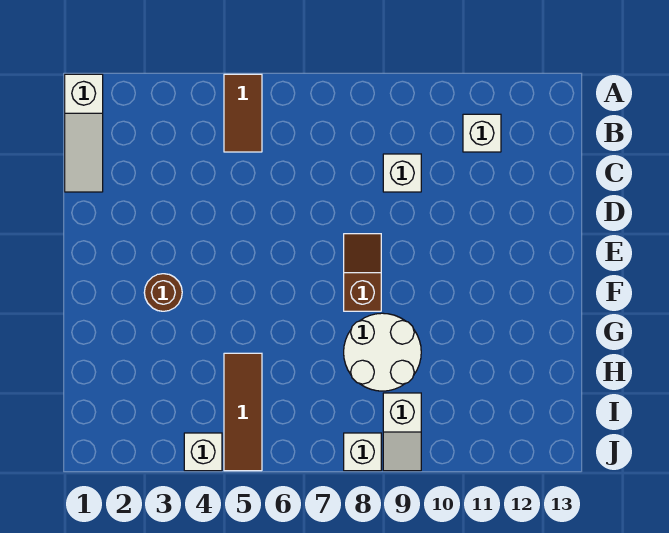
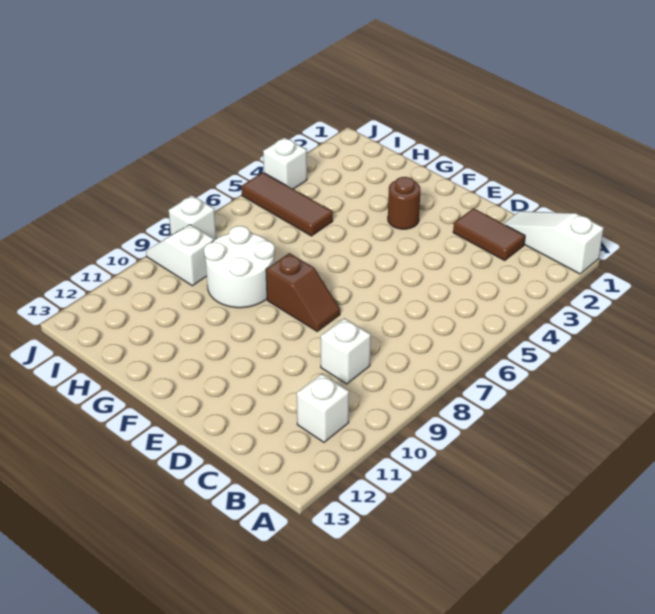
brown 1x2 tile [224,74,262,152] -> brown 1x2 tile moved to [453,208,525,260]

